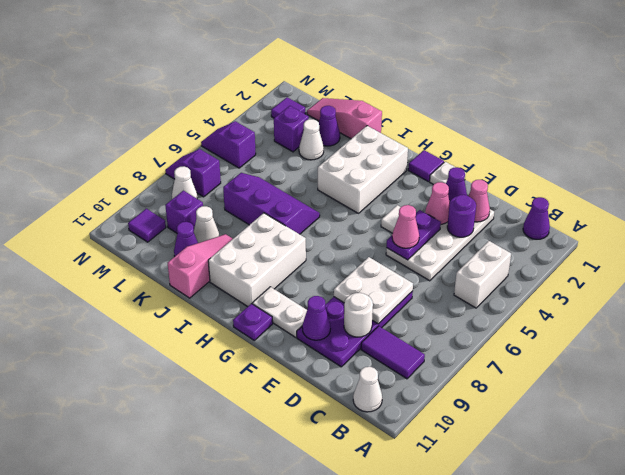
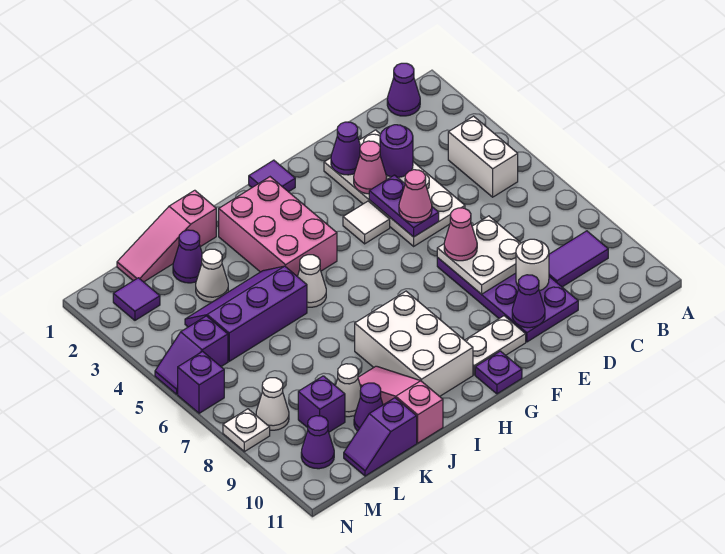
white 1x1 cone [353,367,382,412] -> white 1x1 cone moved to [297,255,326,307]
pink 1x1 cone [469,180,490,222] -> pink 1x1 cone moved to [444,208,477,261]
white 1x1 plate [430,162,466,185] -> white 1x1 plate moved to [223,409,270,452]
white 2x3 brick [318,126,408,213] -> pink 2x3 brick [219,177,337,276]
purple 2x3 slope [223,173,320,234] -> purple 2x3 slope moved to [185,266,307,361]
purple 1x1 brick [274,106,309,152] -> purple 1x1 brick moved to [178,351,224,413]
purple 1x2 slope [165,149,221,197] -> purple 1x2 slope moved to [344,398,417,476]
purple 1x1 tile [128,209,166,242] -> purple 1x1 cone [301,416,334,469]

